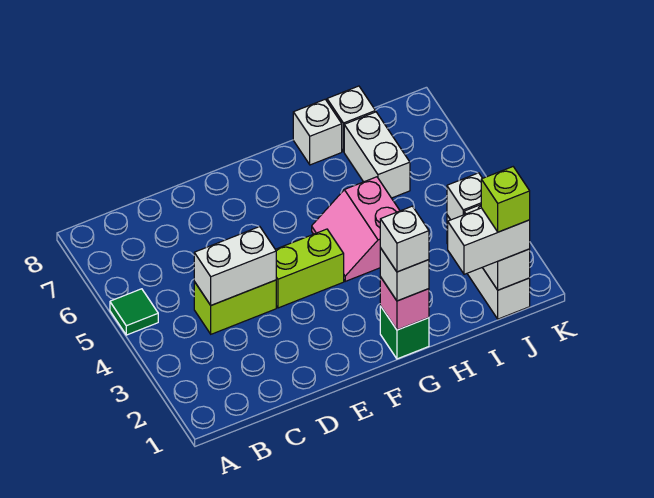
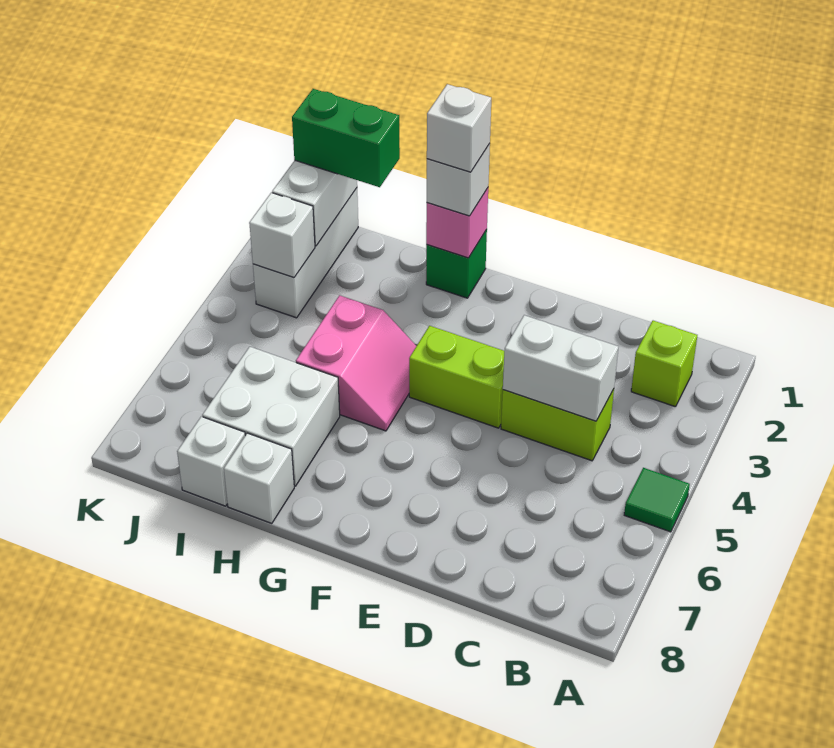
white 1x2 brick [448,208,530,274] -> green 1x2 brick [292,89,400,187]
white 1x2 brick [344,112,410,198] -> white 2x2 brick [202,347,340,486]
lime 1x1 brick [481,167,530,232] -> lime 1x1 brick moved to [631,321,697,407]

